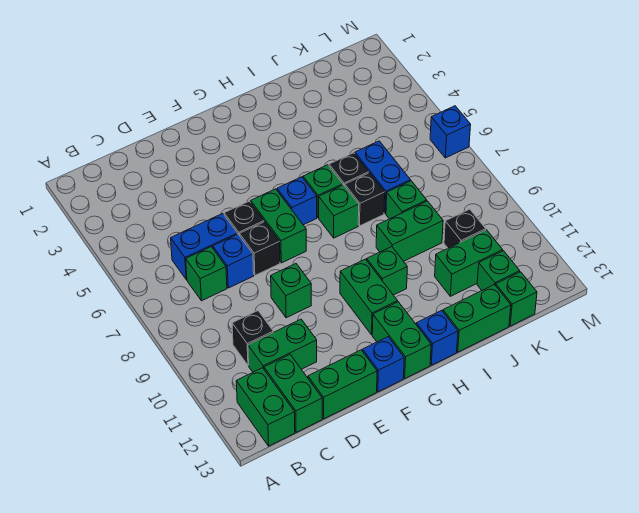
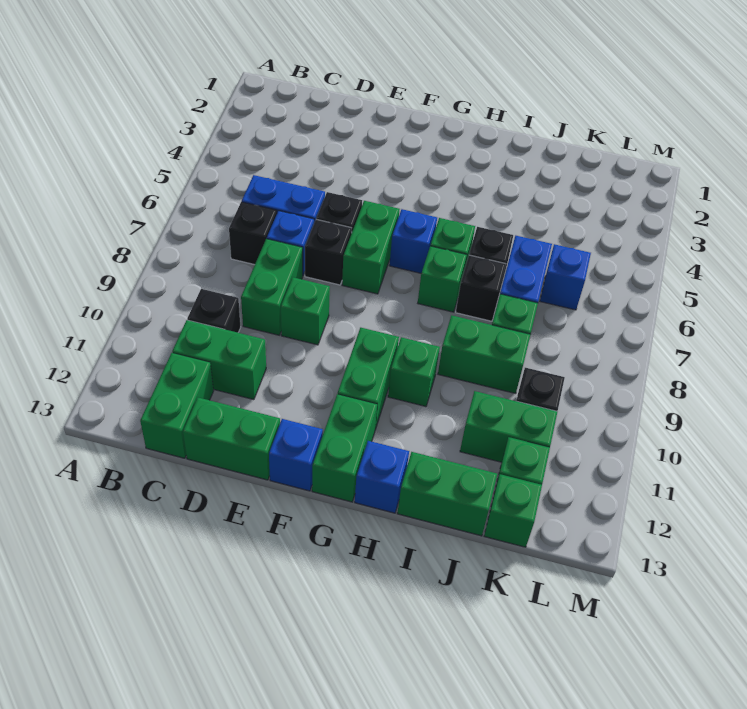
green 1x2 brick [236,368,295,446] -> green 1x2 brick moved to [241,239,303,335]
green 1x1 brick [186,247,227,301] -> black 1x1 brick [229,202,277,265]
blue 1x1 brick [430,106,471,158] -> blue 1x1 brick moved to [540,244,591,310]

